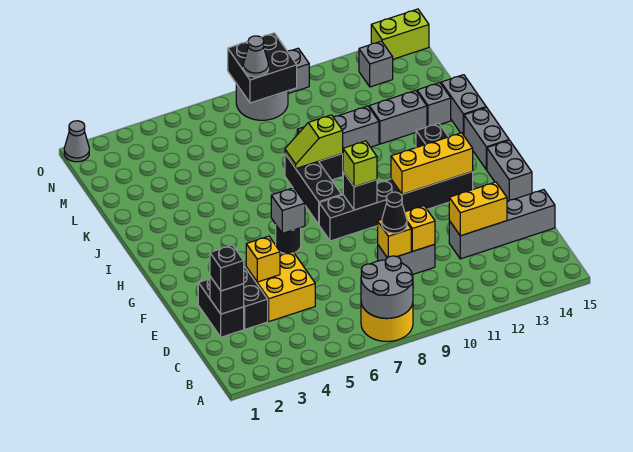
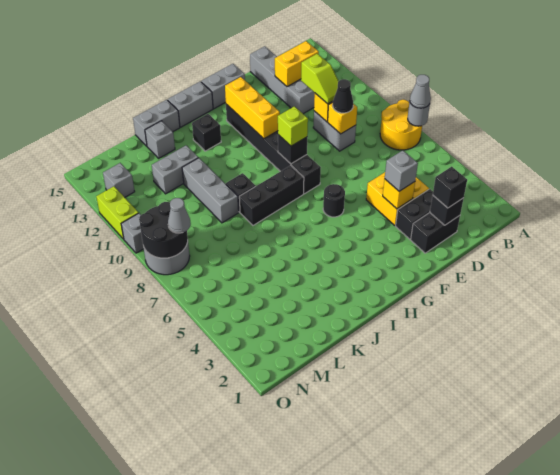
grey 2x2 round brick [361,256,413,318] -> grey 1x1 round brick [408,102,430,126]
yellow 1x2 brick [449,182,507,236] -> yellow 1x2 brick turned to [275,41,319,87]
grey 1x1 brick [271,188,305,233] -> grey 1x1 brick moved to [385,150,418,191]
lime 1x2 slope [285,115,343,169] -> lime 1x2 slope moved to [301,54,339,104]
grey 1x2 brick [369,90,427,144] -> grey 1x2 brick turned to [152,145,198,194]
black 2x2 brick [228,33,297,103] -> black 2x2 round brick [139,202,188,258]
grey 1x1 cone [64,121,89,162] -> grey 1x1 cone moved to [410,75,431,108]
lime 1x2 brick [371,9,429,59] -> lime 1x2 brick moved to [96,186,138,239]

